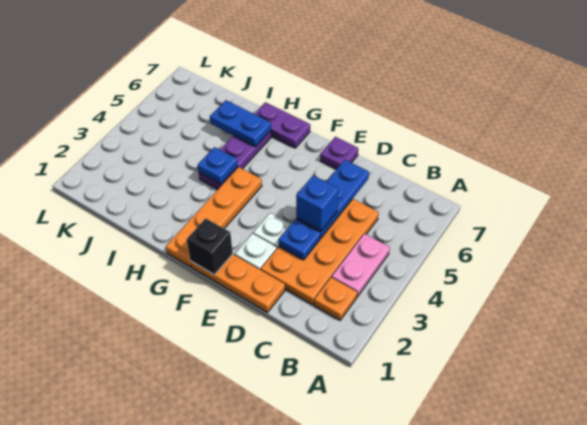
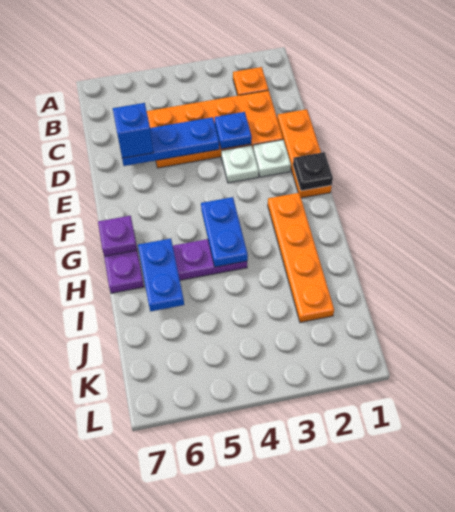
pink 1x2 plate [332,234,390,297] -> none
blue 1x1 brick [296,175,339,231] -> blue 1x1 brick moved to [113,103,153,158]
purple 1x1 plate [320,137,358,169] -> purple 1x1 plate moved to [98,216,137,256]
black 1x1 brick [187,218,233,275] -> black 1x1 plate [293,152,333,191]
orange 1x4 plate [166,167,262,267] -> orange 1x4 plate turned to [268,193,334,322]
blue 1x1 plate [197,147,238,184] -> blue 1x2 plate [201,197,248,267]

